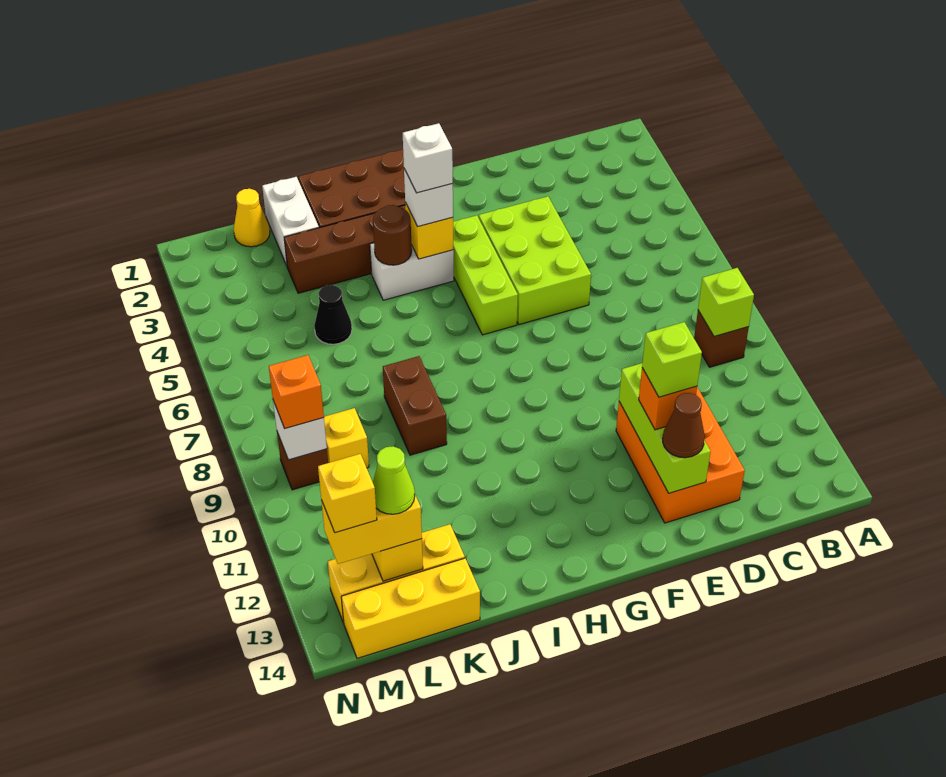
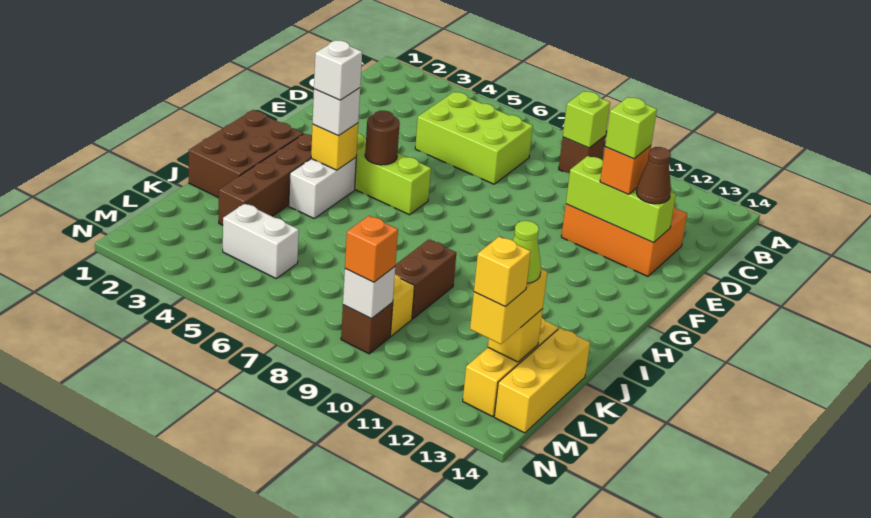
lime 2x3 brick [479,196,591,325] -> lime 2x3 brick moved to [415,92,533,184]
brown 1x1 round brick [373,205,412,265] -> brown 1x1 round brick moved to [365,111,400,165]
brown 1x2 brick [383,356,447,455] -> brown 1x2 brick turned to [395,239,456,319]
white 1x2 brick [262,177,319,265] -> white 1x2 brick moved to [223,203,299,278]
black 1x1 cone [314,285,352,344] -> none
yellow 1x1 cone [234,189,270,247] -> none

